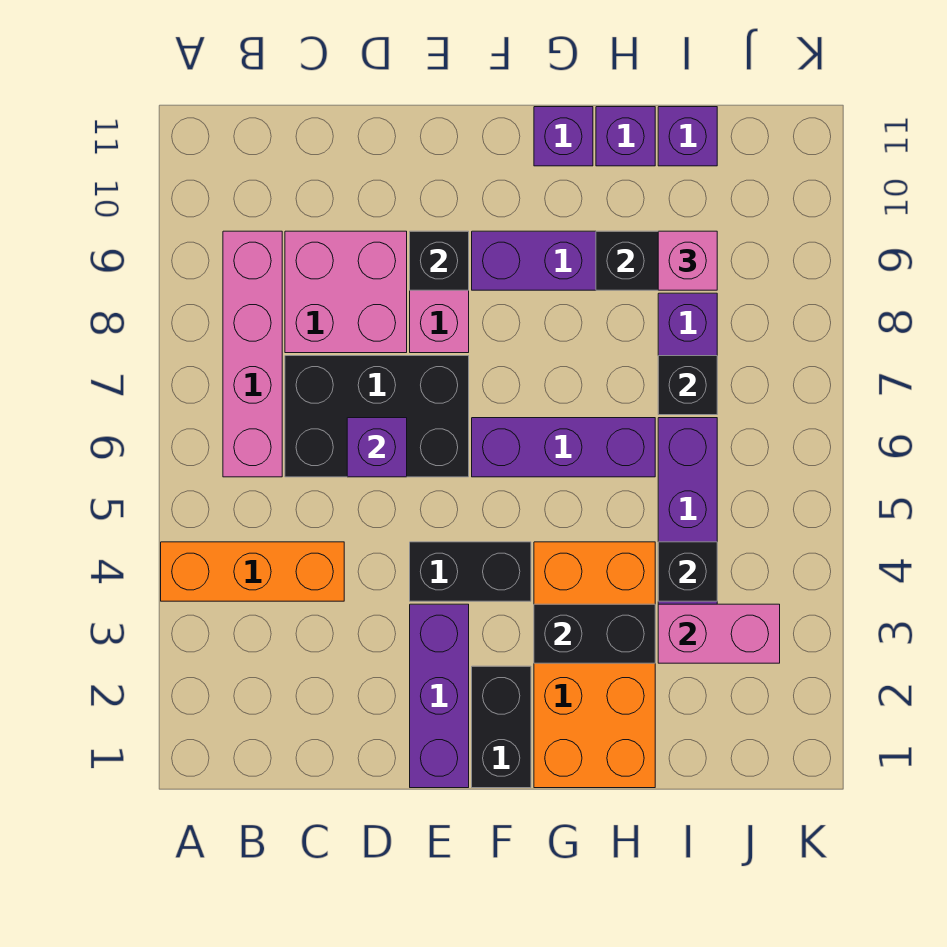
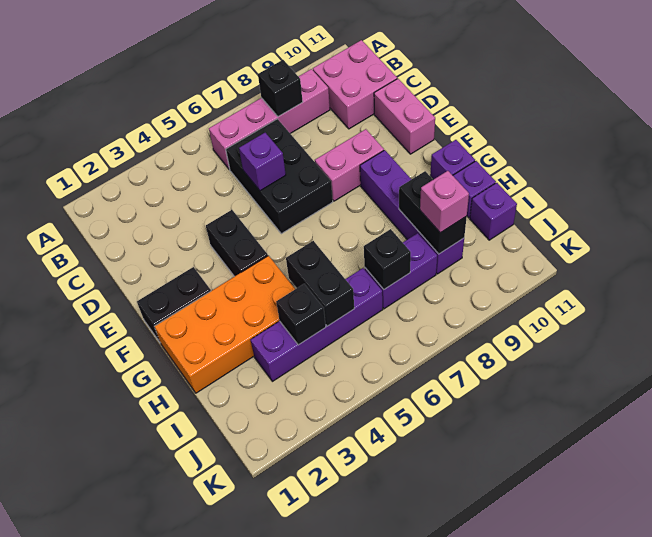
orange 1x3 brick [161,542,344,601] -> none
pink 2x2 brick [285,231,407,353] -> pink 2x2 brick moved to [313,40,397,129]
purple 1x3 brick [410,604,469,788] -> none
black 1x1 brick [410,231,469,290] -> black 1x1 brick moved to [258,60,303,117]
purple 1x3 brick [472,418,655,477] -> none
black 1x2 brick [534,604,655,663] -> black 1x2 brick moved to [286,241,354,326]
pink 1x2 brick [658,604,780,663] -> pink 1x2 brick moved to [374,79,435,154]

